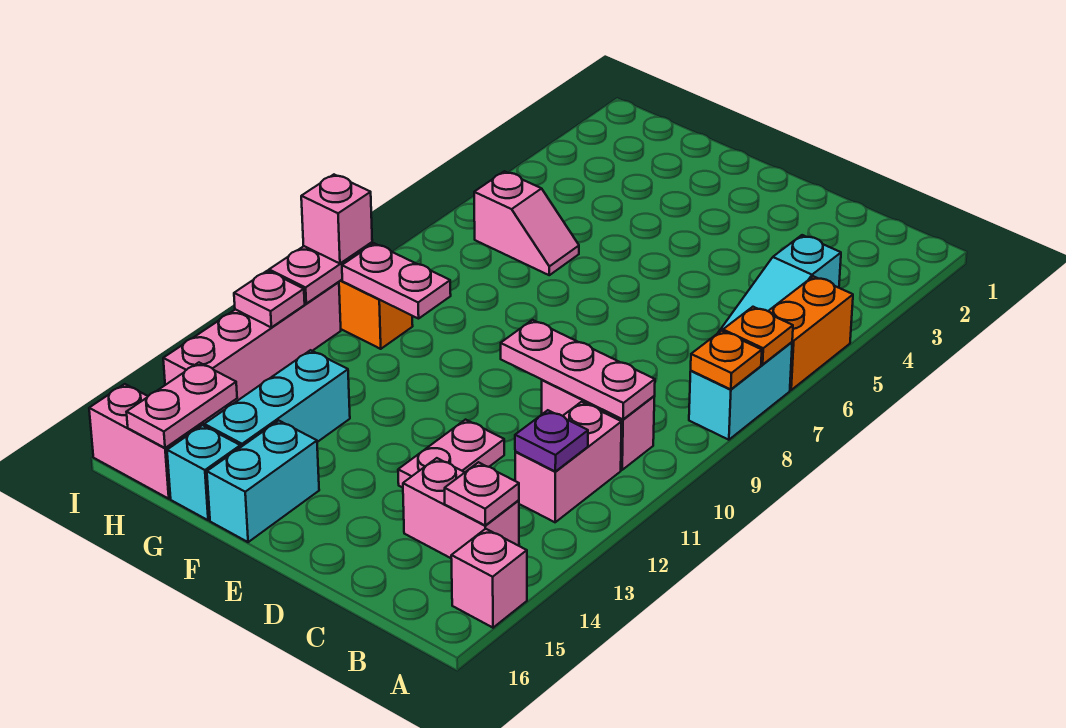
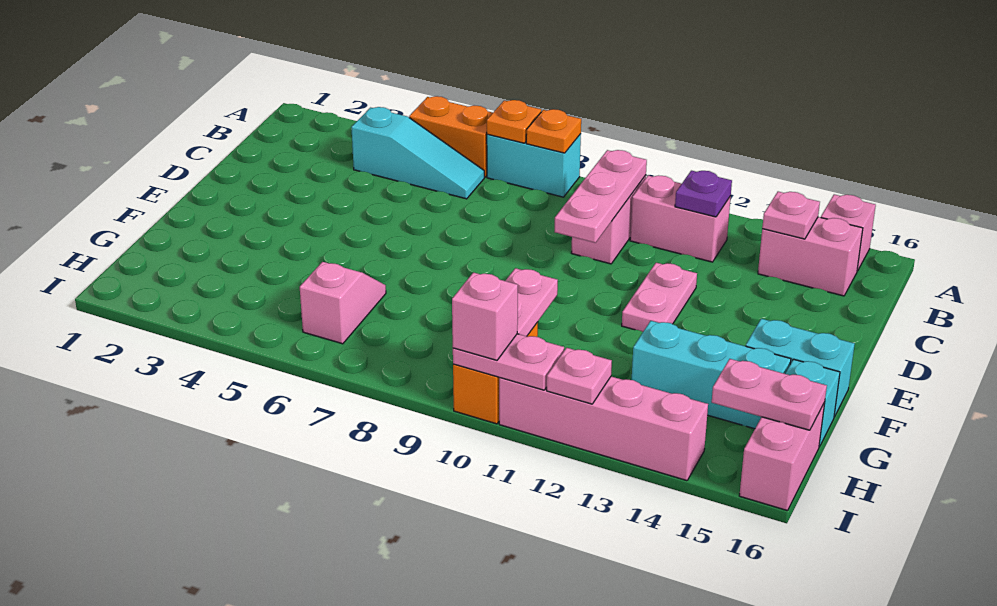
pink 1x2 brick [403,458,519,558] -> pink 1x2 brick turned to [758,217,863,296]
pink 1x2 plate [398,420,504,488] -> pink 1x2 plate turned to [622,263,697,332]

